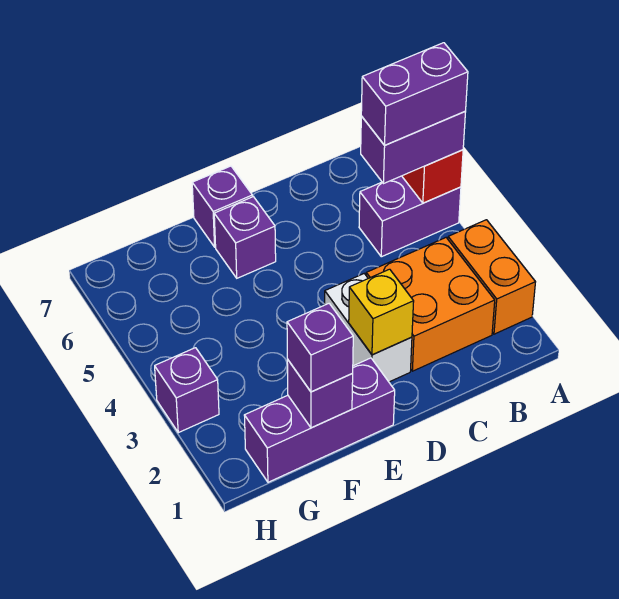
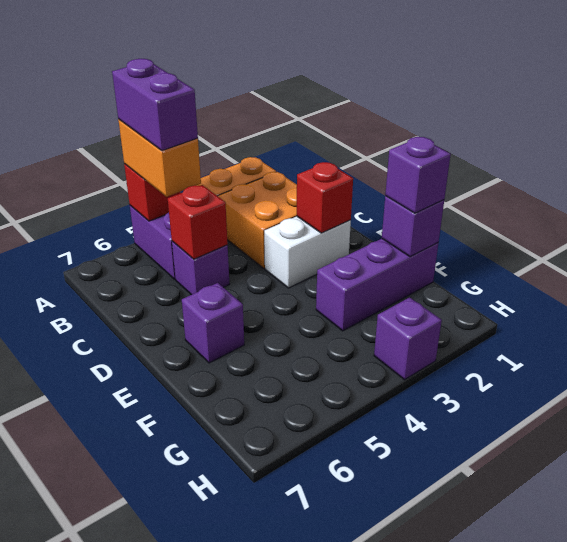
purple 1x2 brick [361,111,465,184] -> orange 1x2 brick [118,119,201,197]
none -> red 1x1 brick [168,185,228,259]
yellow 1x1 brick [349,269,414,355] -> red 1x1 brick [297,162,353,233]
purple 1x3 brick [244,358,395,482] -> purple 1x3 brick turned to [316,239,438,331]
purple 1x1 brick [192,166,252,247] -> purple 1x1 brick moved to [172,241,229,295]

